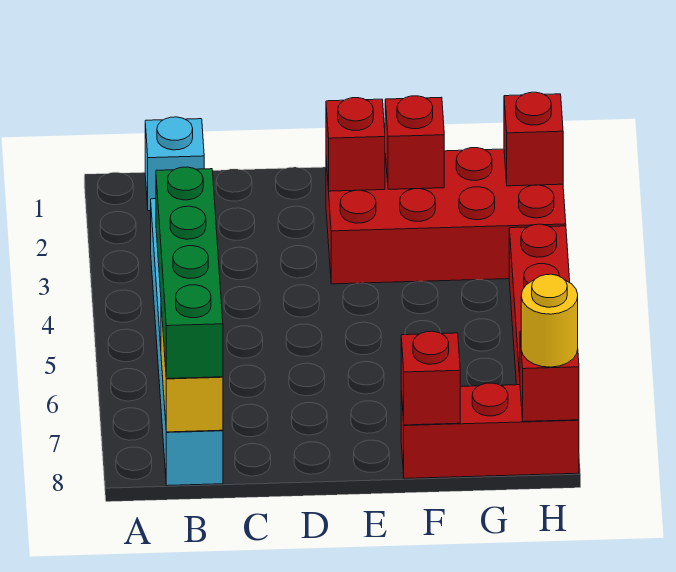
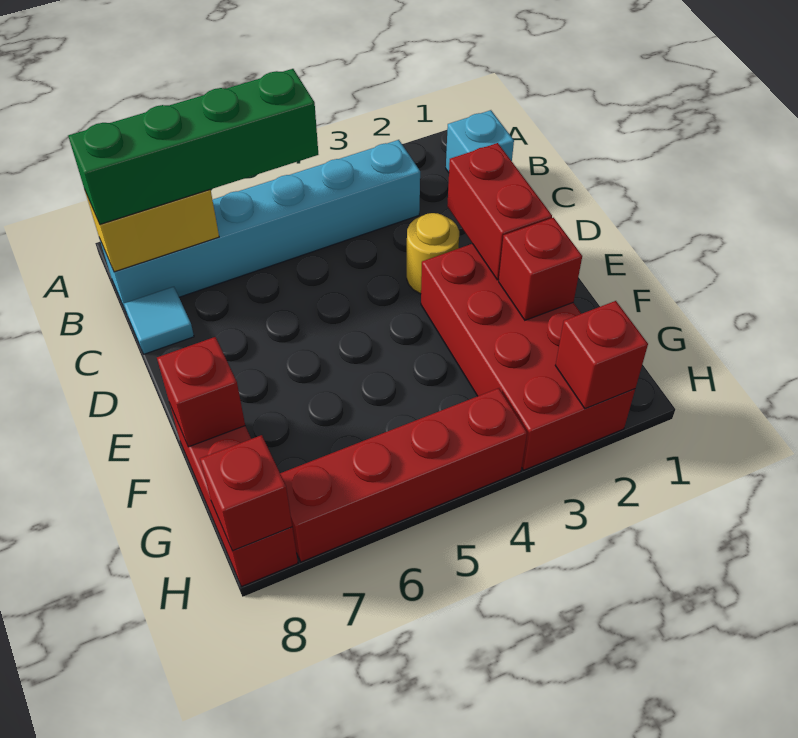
none -> cyan 1x1 tile [124,287,194,354]
red 1x1 brick [326,98,385,191] -> red 1x2 brick [447,143,552,280]
yellow 1x1 round brick [521,274,578,367] -> yellow 1x1 round brick moved to [407,213,459,294]

